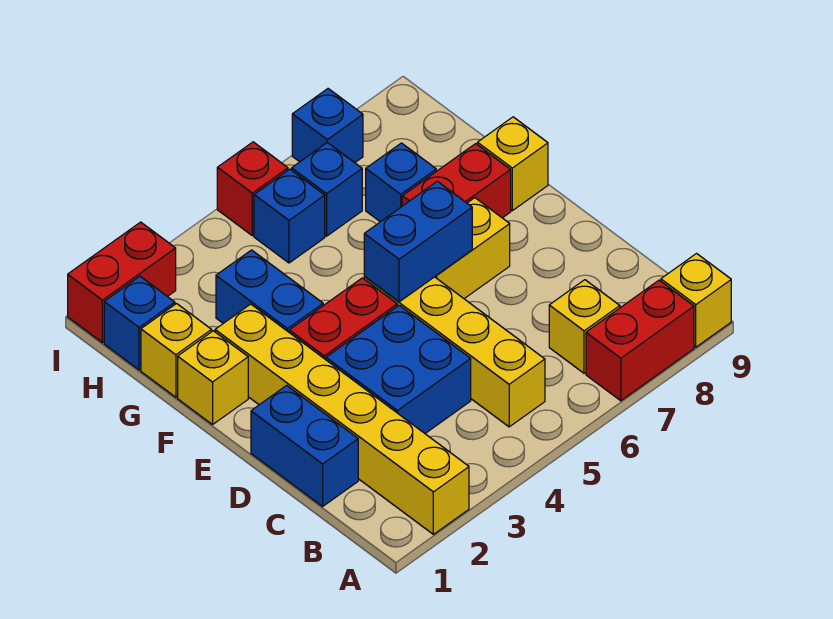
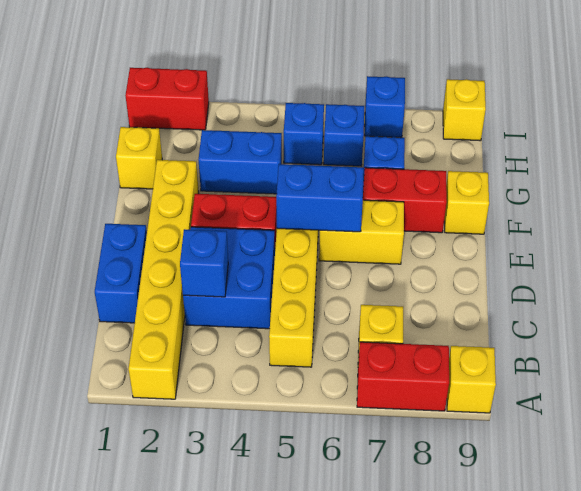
yellow 1x1 brick [178,331,248,425] -> yellow 1x1 brick moved to [443,79,486,141]
blue 1x2 brick [216,250,323,332] -> blue 1x2 brick turned to [199,130,282,194]
blue 1x1 brick [104,276,175,370] -> blue 1x1 brick moved to [180,229,228,297]
red 1x1 brick [217,142,288,236] -> none

